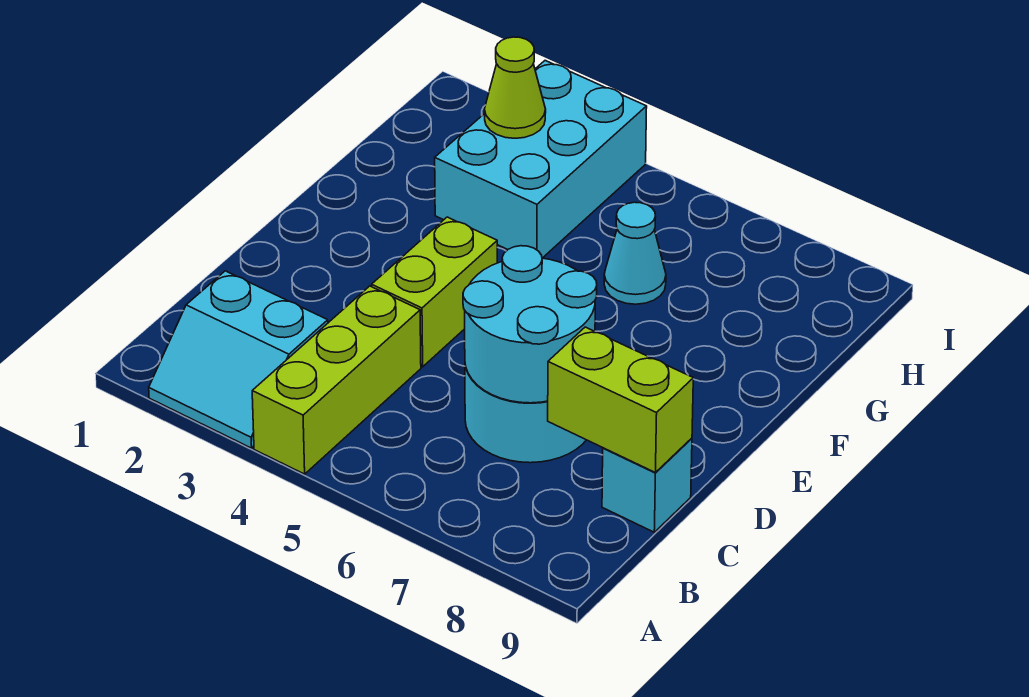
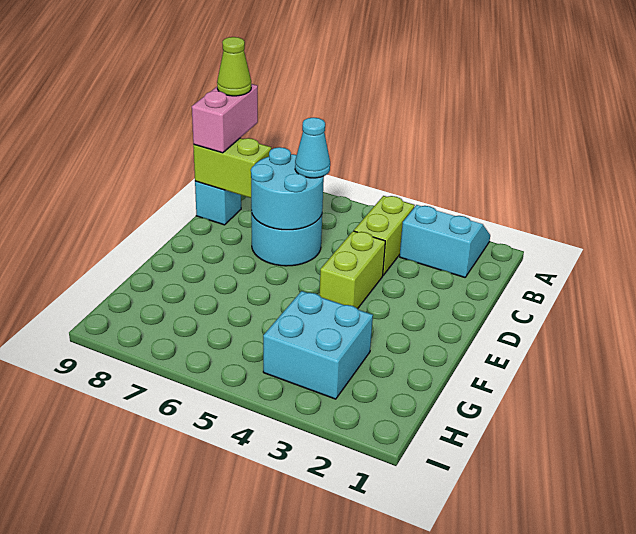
lime 1x3 brick [252,286,421,474] -> lime 1x2 brick [354,196,415,275]
none -> pink 1x2 brick [192,84,258,153]
cyan 2x3 brick [435,61,647,258] -> cyan 2x2 brick [263,291,373,399]
cyan 1x1 cone [604,202,666,304] -> cyan 1x1 cone moved to [295,117,330,178]
lime 1x1 cone [485,37,546,138] -> lime 1x1 cone moved to [217,37,251,96]

